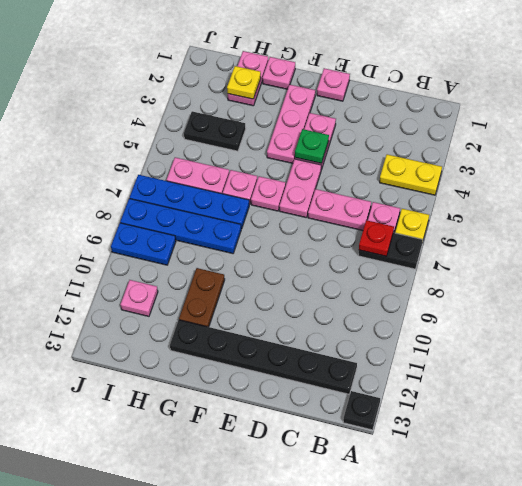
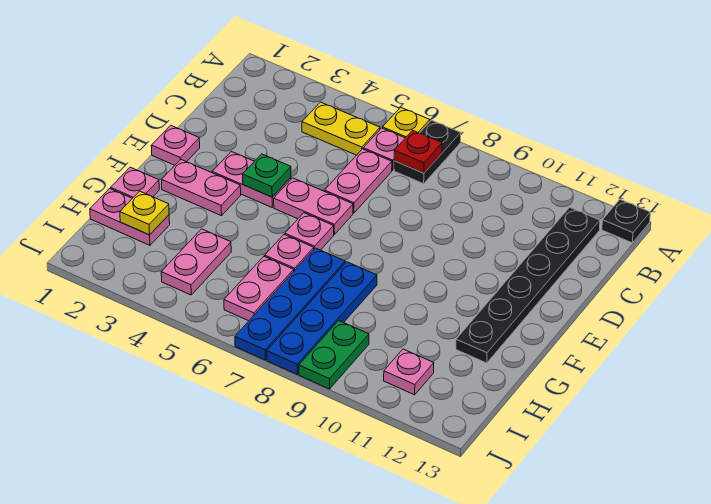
yellow 1x2 plate [380,154,442,195] -> yellow 1x2 plate turned to [302,102,380,155]
pink 1x3 plate [267,85,315,163] -> pink 1x2 plate [162,160,241,216]
brown 1x2 plate [179,268,225,327] -> none
black 1x2 plate [184,111,246,151] -> pink 1x2 plate [161,229,231,295]
blue 1x2 plate [111,223,176,265] -> green 1x2 plate [299,321,369,389]

